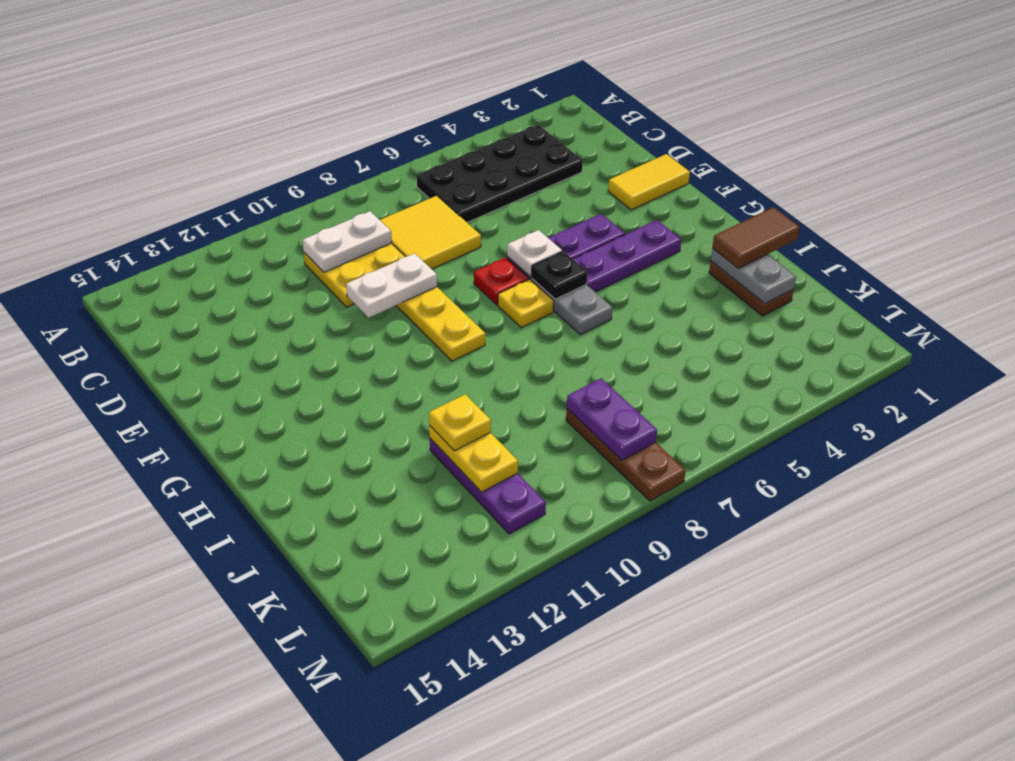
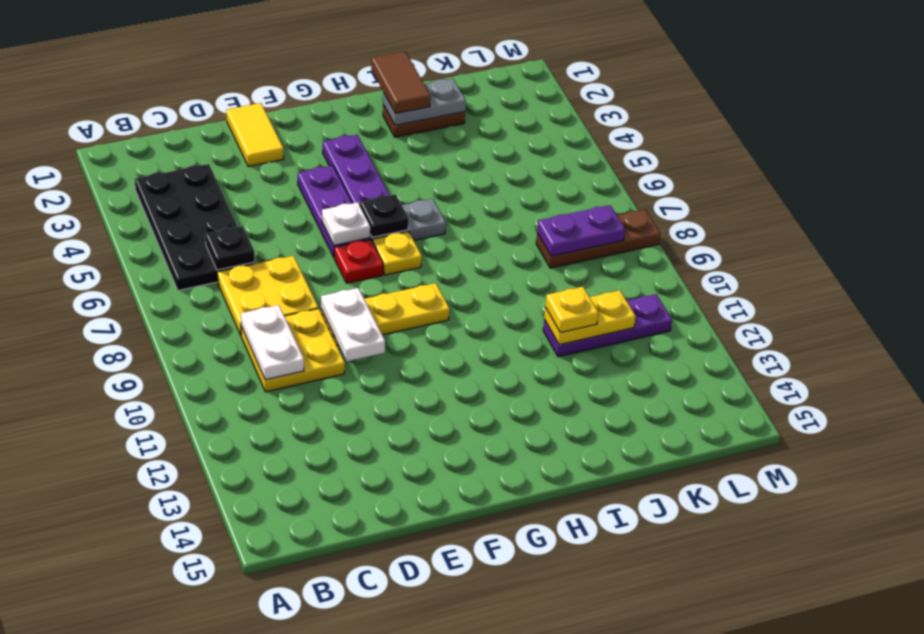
none -> black 1x1 plate [206,226,254,270]
yellow 2x2 tile [380,196,481,269] -> yellow 2x2 plate [217,256,318,335]

